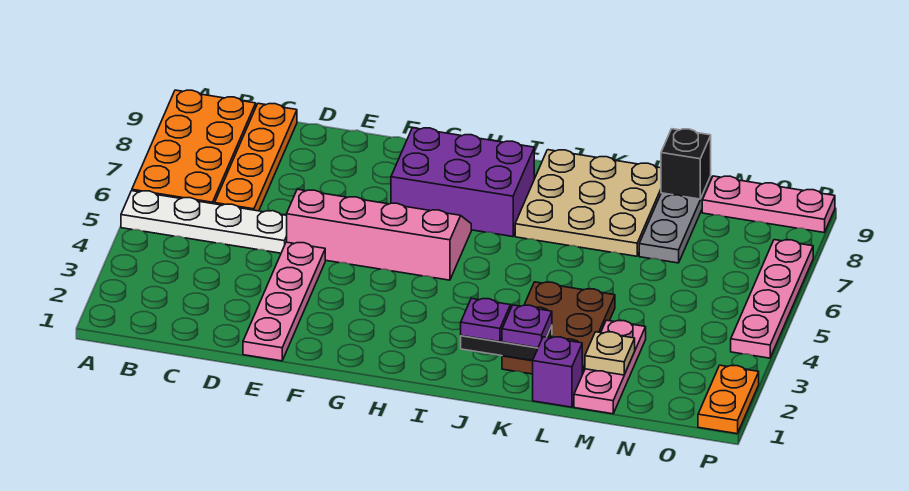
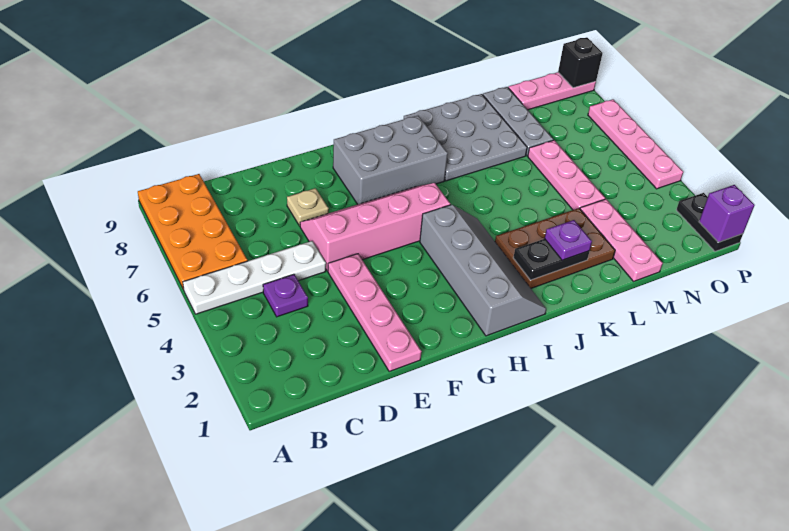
orange 1x4 plate [215,103,297,211] -> none
purple 2x3 brick [391,128,534,237] -> grey 2x3 brick [333,116,448,204]
none -> grey 2x4 slope [420,205,546,336]
purple 1x1 plate [461,298,511,342] -> purple 1x1 plate moved to [263,274,308,317]
tan 3x3 plate [515,150,661,256] -> grey 3x3 plate [404,94,527,181]
brown 2x3 plate [502,282,615,374] -> brown 2x3 plate turned to [495,208,615,288]
purple 1x1 brick [533,337,582,407] -> purple 1x1 brick moved to [699,185,755,242]
tan 1x1 plate [585,332,635,375] -> tan 1x1 plate moved to [287,188,329,226]
none -> pink 1x3 plate [528,140,605,210]
black 1x1 brick [661,129,711,199] -> black 1x1 brick moved to [558,37,603,88]
orange 1x2 plate [698,365,759,434] -> black 1x2 plate [676,193,743,251]

